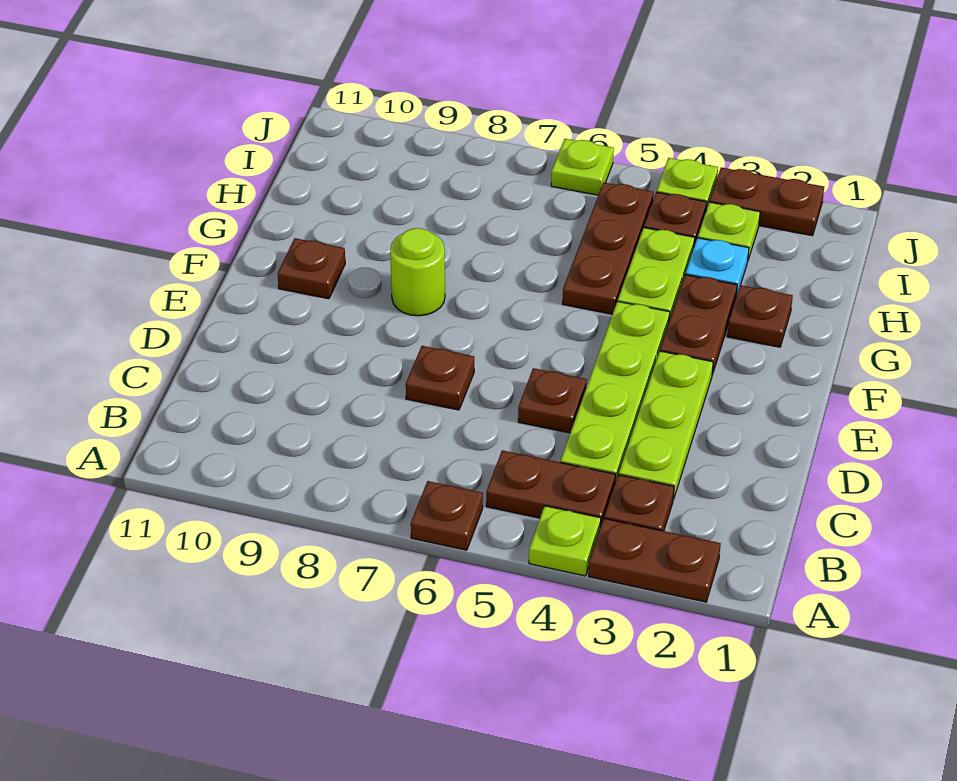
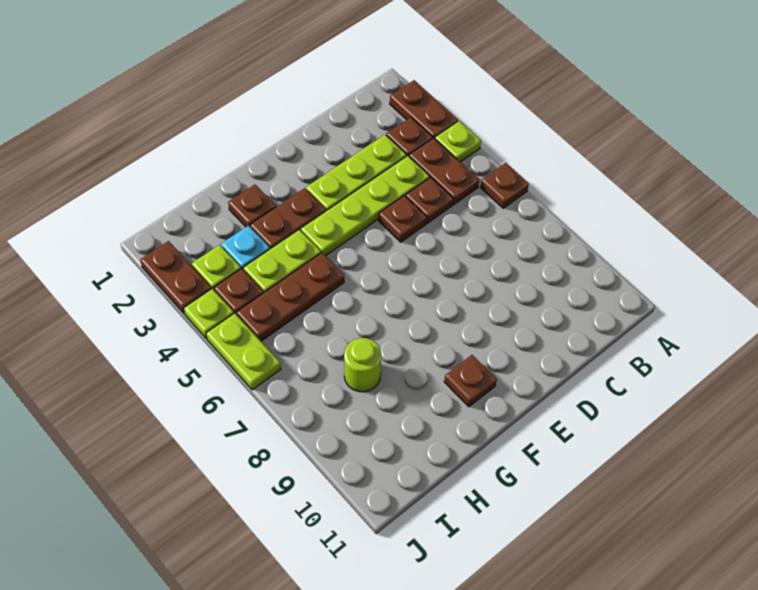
brown 1x1 plate [406,346,474,410] -> brown 1x1 plate moved to [406,177,453,223]
lime 1x1 round brick [390,228,445,316] -> lime 1x1 round brick moved to [344,338,381,392]
lime 1x1 plate [551,139,614,195] -> lime 1x2 plate [206,313,281,390]

